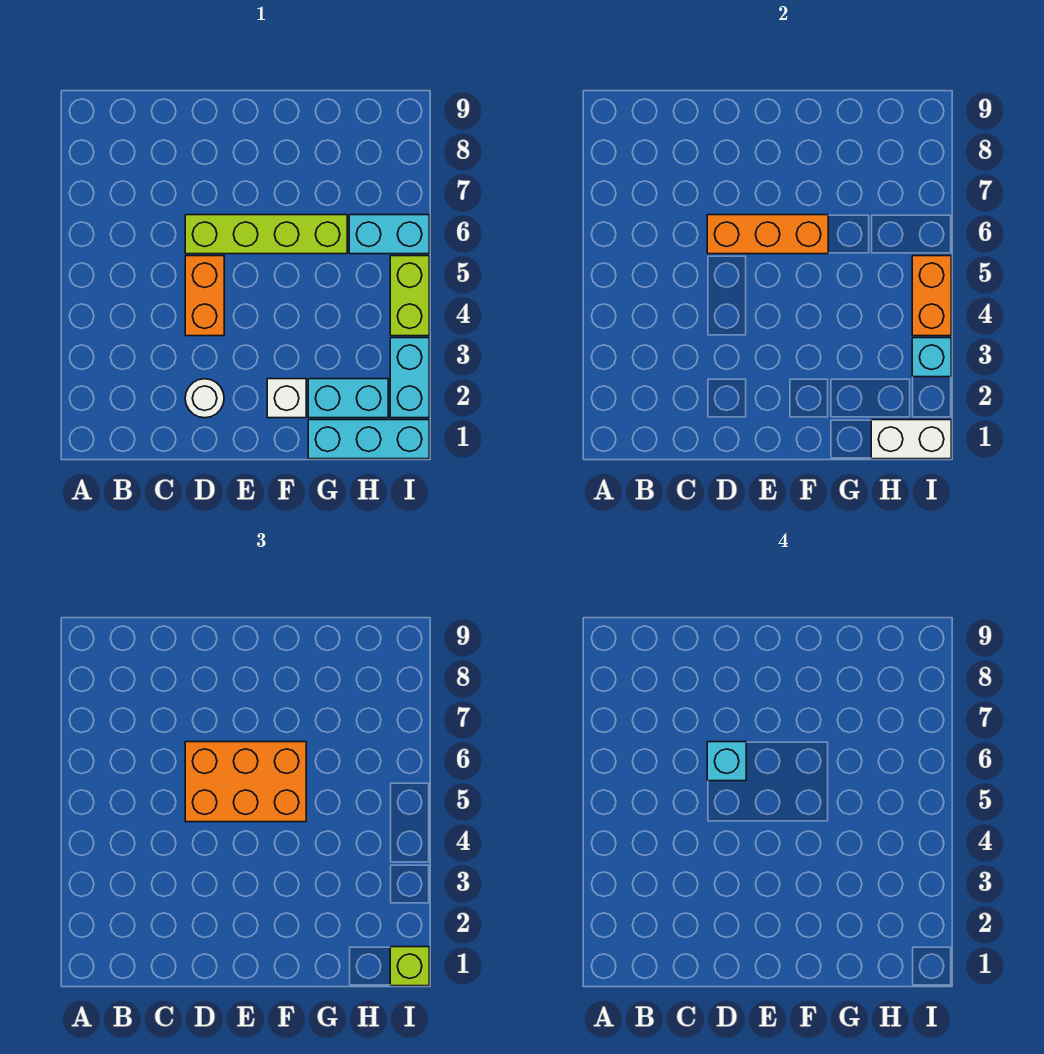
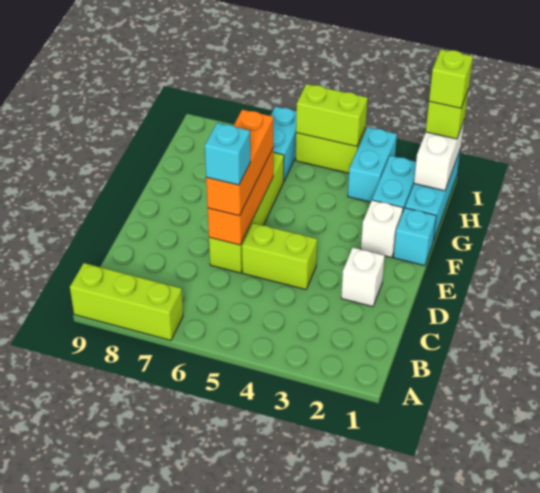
none -> lime 1x3 brick [70,263,183,340]
white 1x1 round brick [185,379,224,418] -> white 1x1 brick [341,248,385,307]
orange 1x2 brick [185,256,224,336] -> lime 1x2 brick [242,223,317,290]
orange 2x3 brick [185,742,306,822] -> orange 1x3 brick [206,109,273,216]
none -> lime 1x1 brick [429,49,473,108]
cyan 1x2 brick [390,338,429,418] -> cyan 1x2 brick turned to [348,127,397,202]
cyan 1x1 brick [912,338,951,377] -> cyan 1x1 brick moved to [394,208,436,266]
orange 1x2 brick [912,256,951,336] -> lime 1x2 brick [296,84,368,146]

